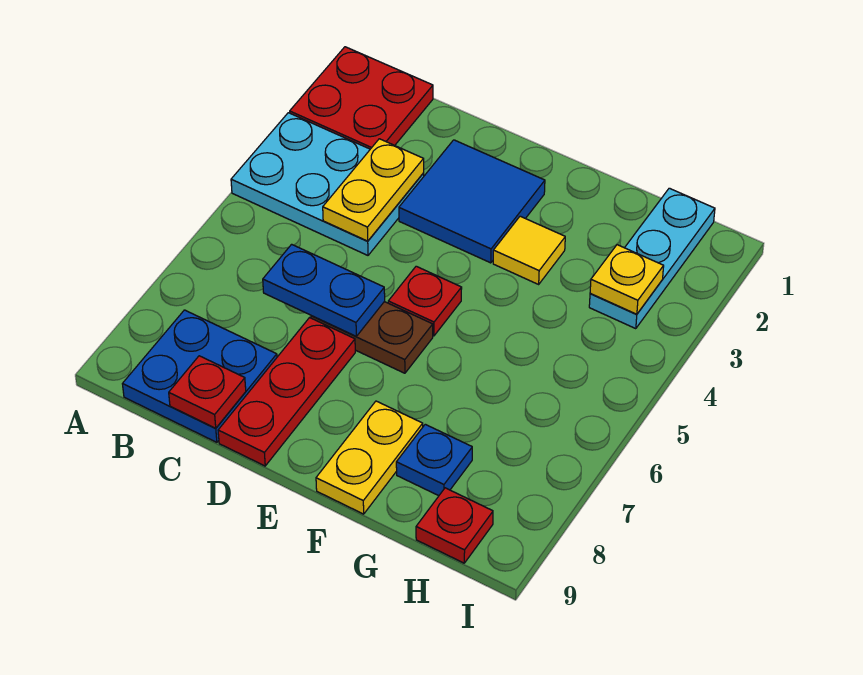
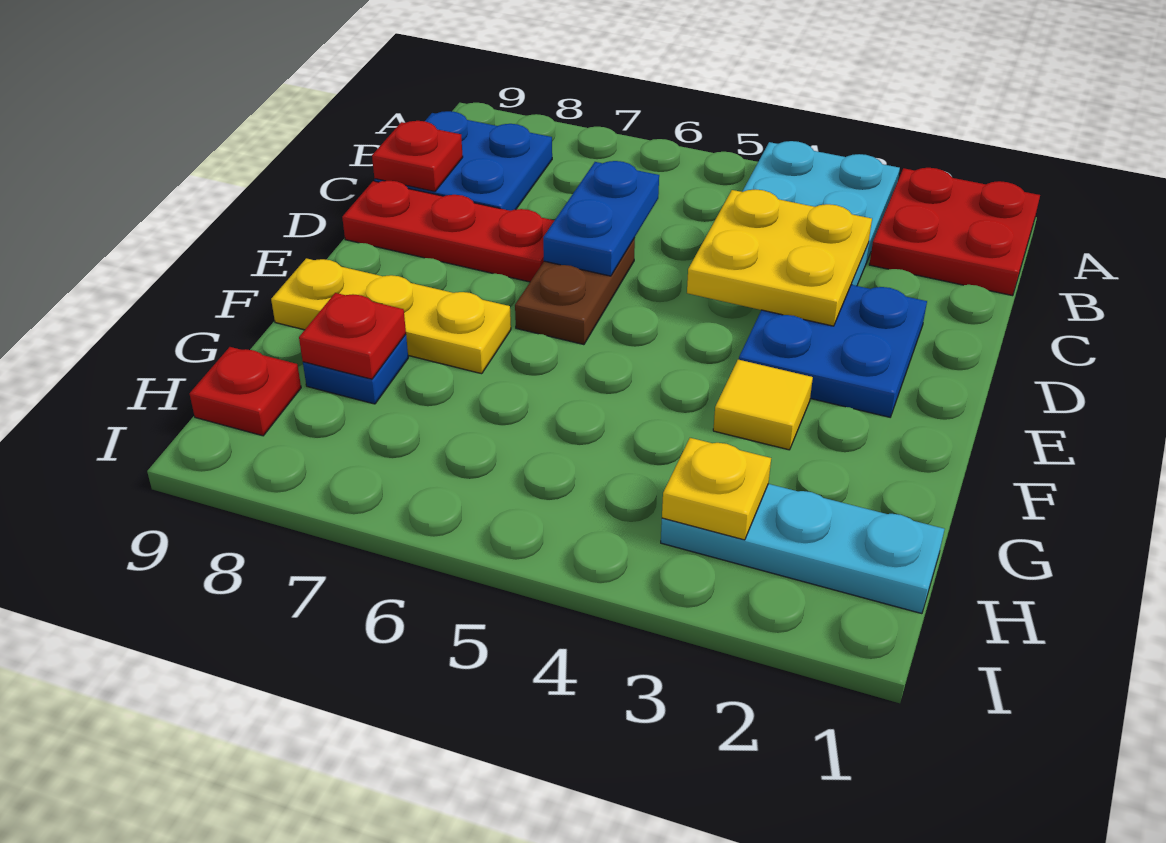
yellow 1x2 plate [323,139,424,241] -> yellow 2x2 plate [687,189,872,326]
blue 2x2 tile [399,140,545,263] -> blue 2x2 plate [739,285,927,417]
red 1x1 plate [388,266,462,336] -> red 1x1 plate moved to [299,293,406,379]
yellow 1x2 plate [316,401,423,514] -> yellow 1x3 plate [271,258,511,374]

